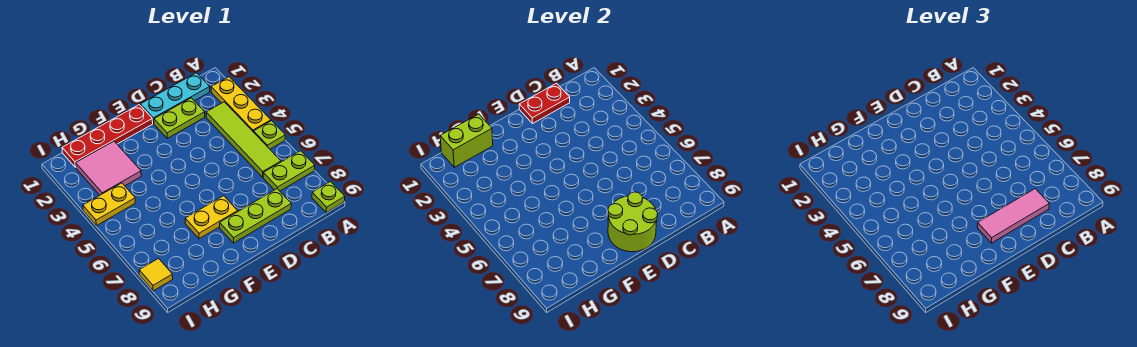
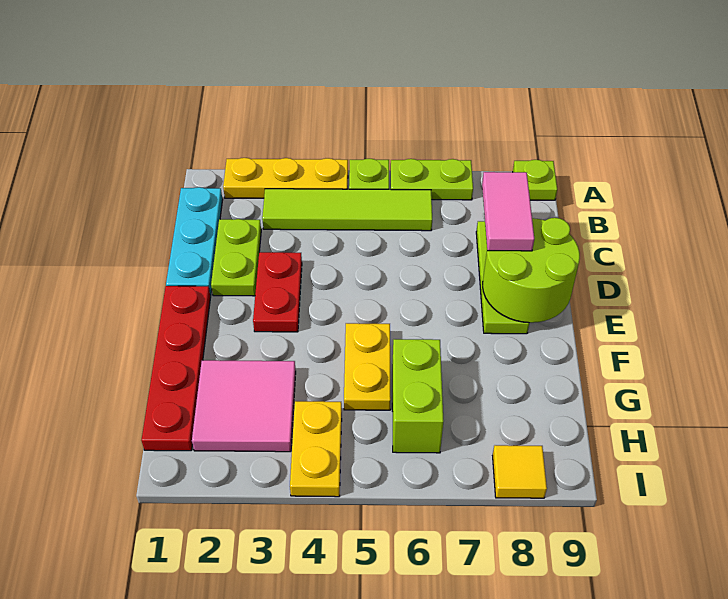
lime 1x2 plate [263,151,315,191] -> lime 1x2 plate turned to [391,159,473,200]
red 1x2 plate [519,83,570,124] -> red 1x2 plate moved to [253,252,302,332]
pink 1x3 tile [978,189,1049,243] -> pink 1x2 tile [482,172,534,251]
yellow 1x2 plate [185,196,238,239] -> yellow 1x2 plate moved to [344,323,391,410]
lime 1x2 brick [440,114,493,167] -> lime 1x2 brick moved to [392,339,443,453]

